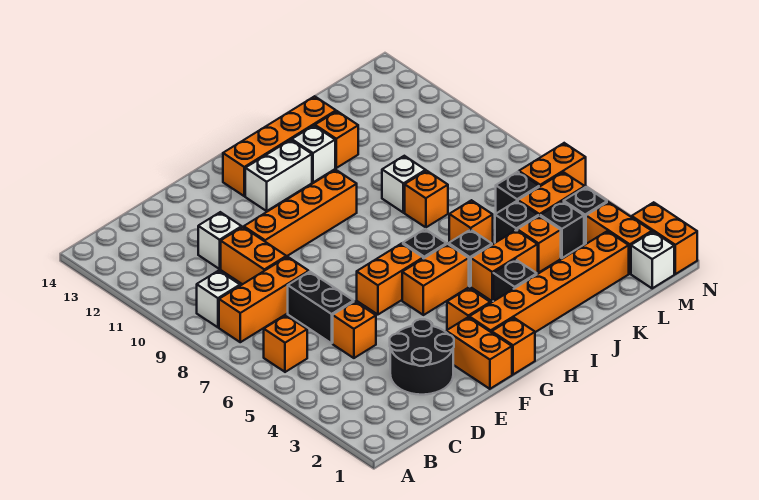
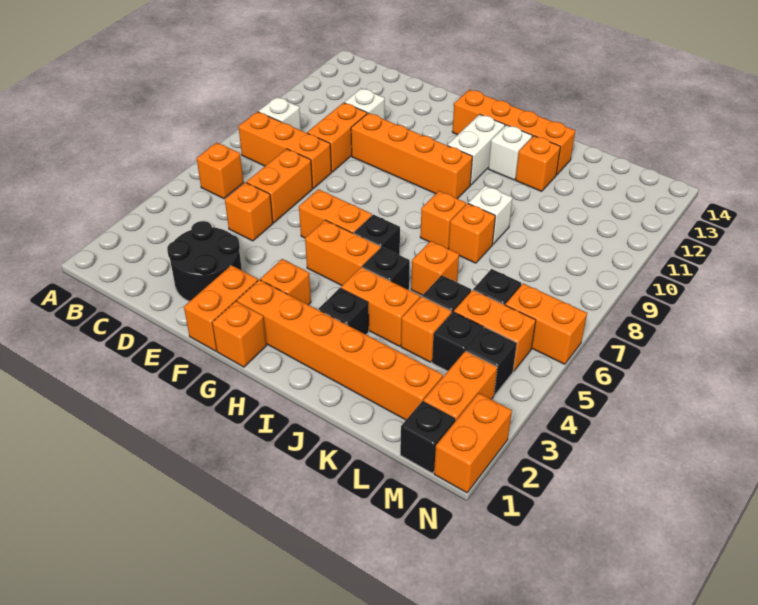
black 1x2 brick [288,272,354,343] -> orange 1x2 brick [246,149,313,223]
white 1x2 brick [245,140,312,211] -> white 1x2 brick turned to [447,114,505,185]
none -> orange 1x1 brick [420,191,466,249]
white 1x1 brick [631,232,674,288] -> black 1x1 brick [400,401,455,473]

